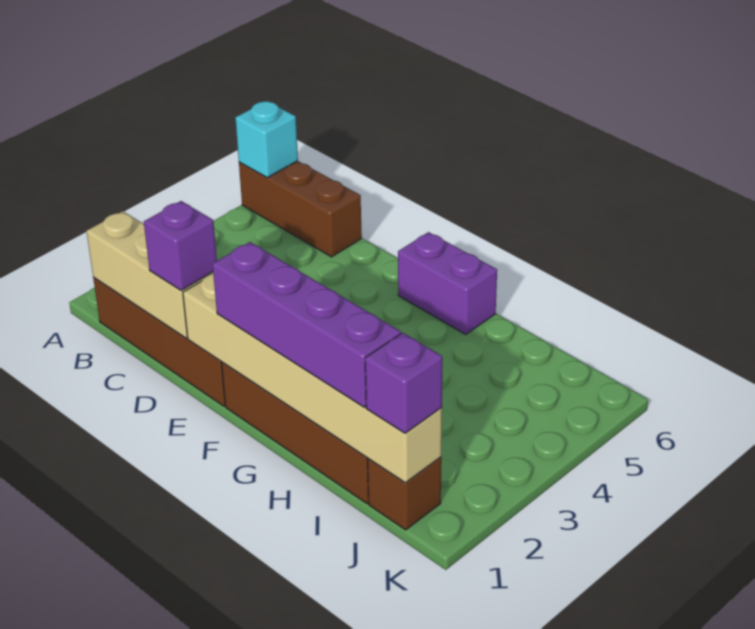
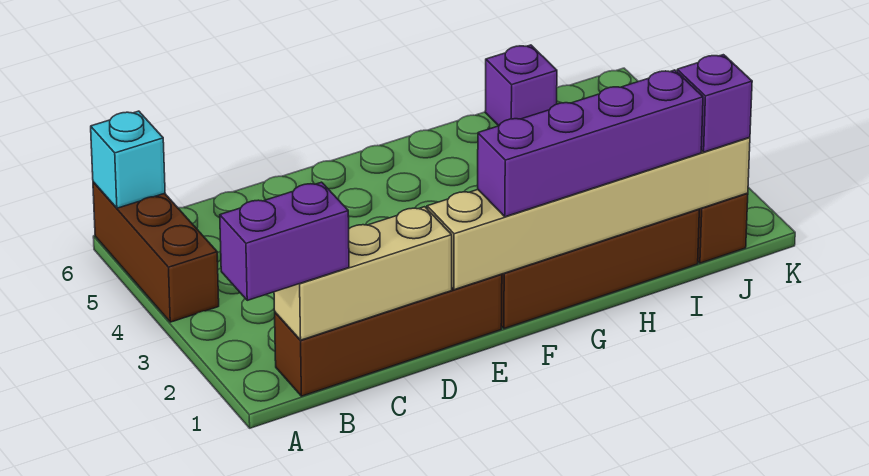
brown 1x3 brick [239,161,362,257] -> brown 1x3 brick turned to [93,182,219,322]
purple 1x1 brick [144,201,217,290] -> purple 1x1 brick moved to [485,45,557,126]
purple 1x2 brick [398,232,497,334] -> purple 1x2 brick moved to [220,182,349,300]

